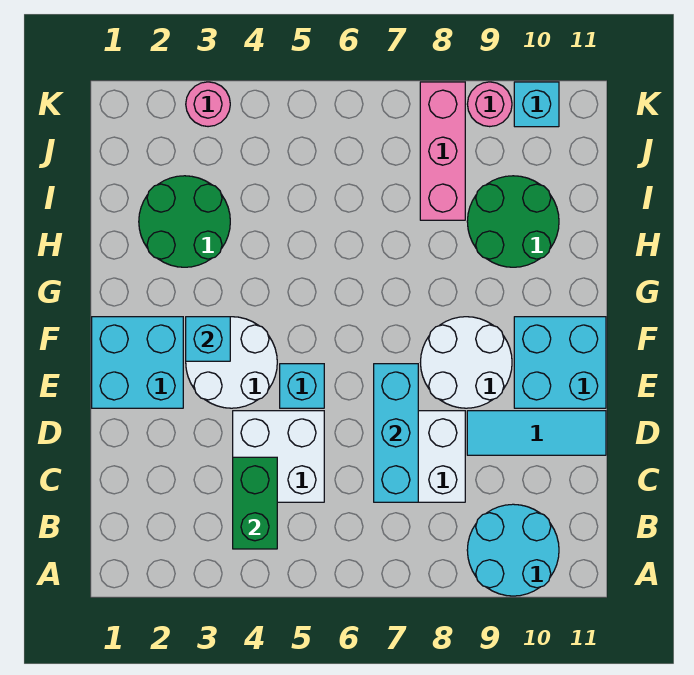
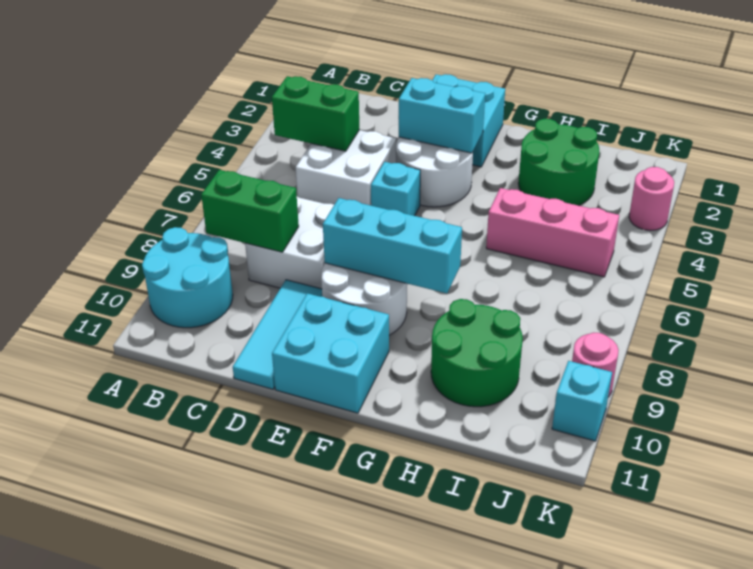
none -> green 1x2 brick [201,170,299,252]
cyan 1x3 brick [374,364,418,502] -> cyan 1x3 brick moved to [323,198,462,293]
cyan 1x1 brick [186,317,230,361] -> cyan 1x2 brick [399,78,485,153]
pink 1x3 brick [420,82,465,220] -> pink 1x3 brick moved to [486,188,619,277]

